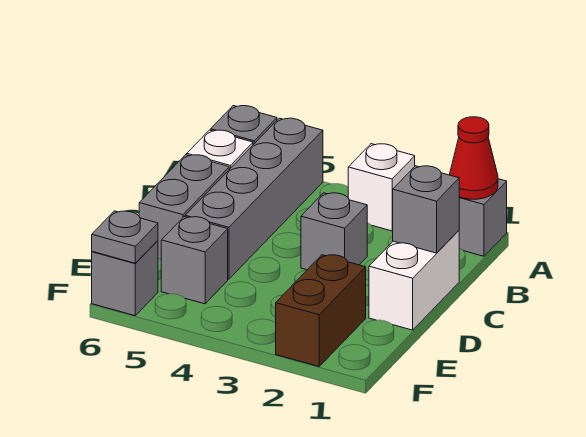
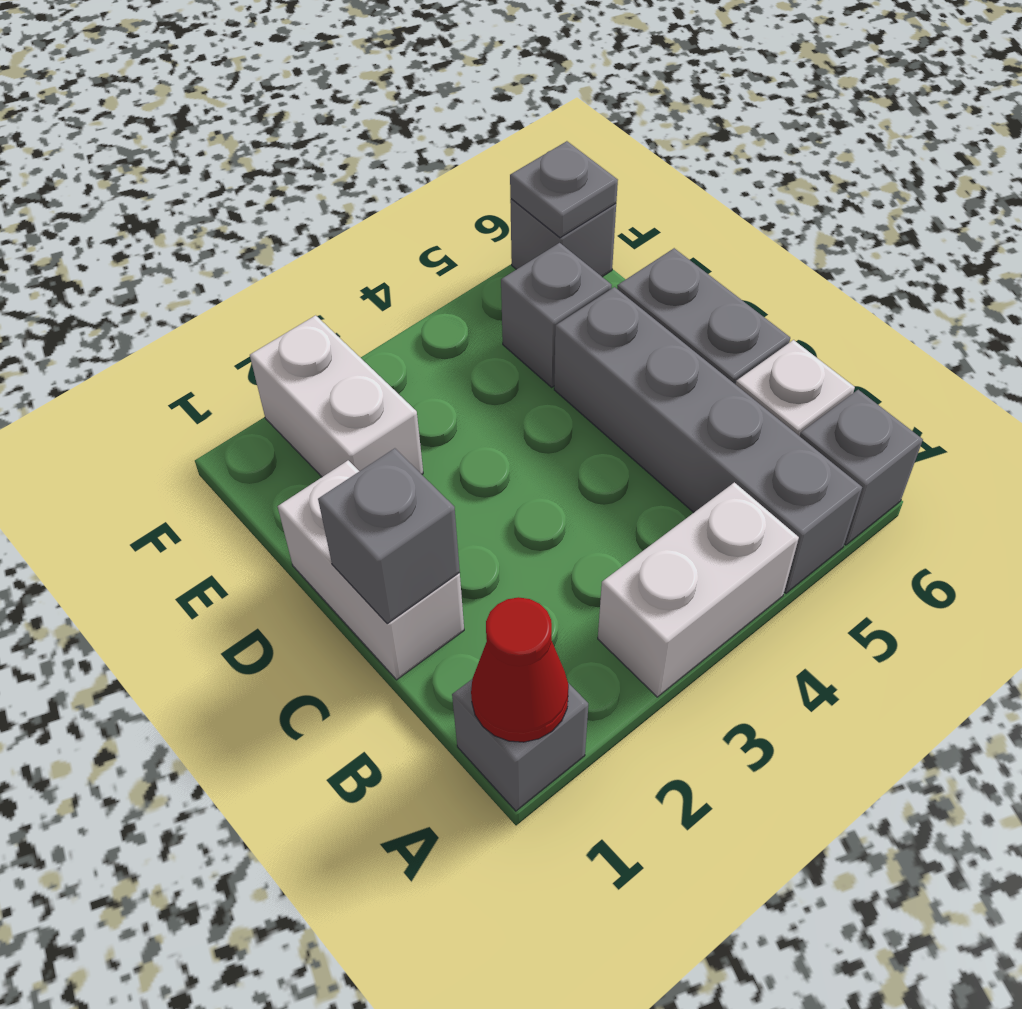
white 1x1 brick [348,144,415,231] -> white 1x2 brick [598,482,799,697]
grey 1x1 brick [301,193,367,270] -> none
brown 1x2 brick [276,255,366,367] -> white 1x2 brick [250,315,423,477]

